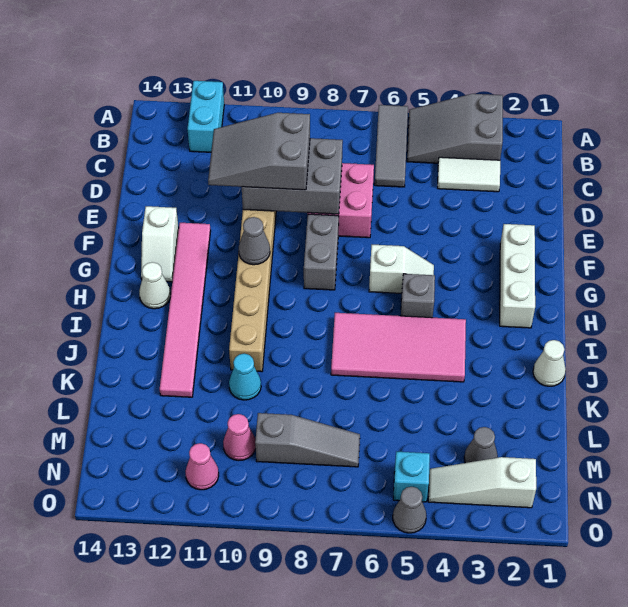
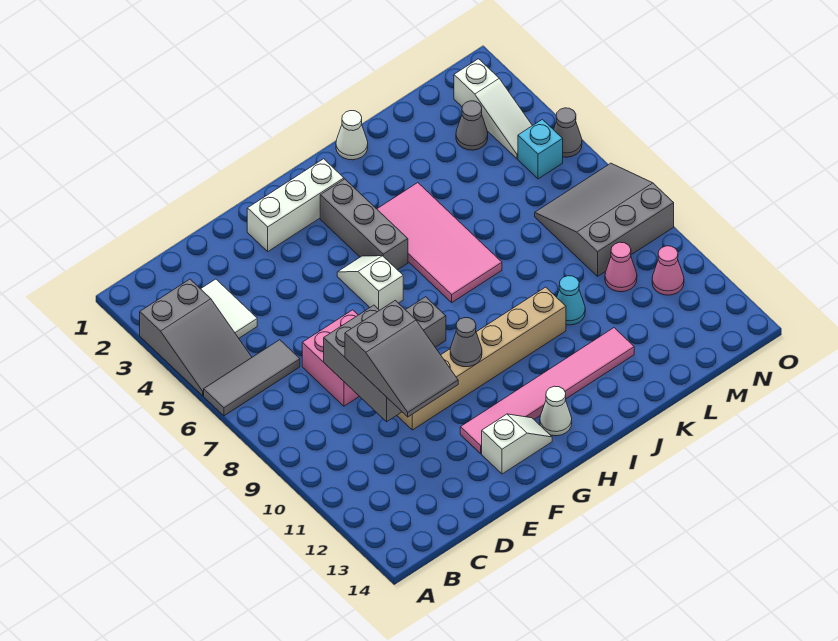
cyan 1x2 brick [187,81,224,152] -> none
grey 1x1 brick [401,274,435,318] -> grey 1x3 brick [320,179,408,270]
grey 1x3 slope [255,413,360,467] -> grey 3x3 slope [535,163,674,276]

